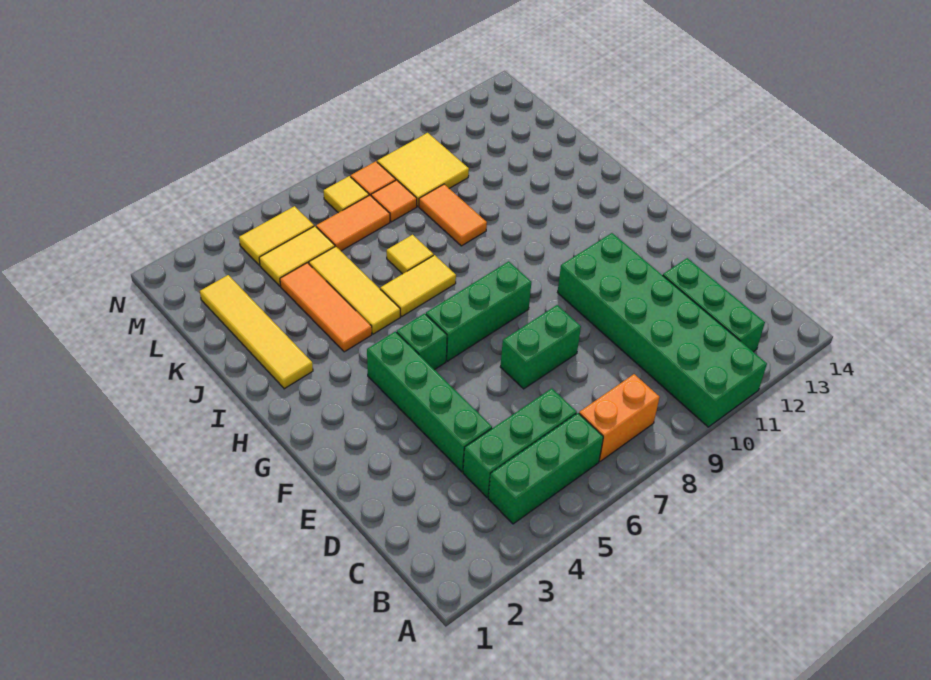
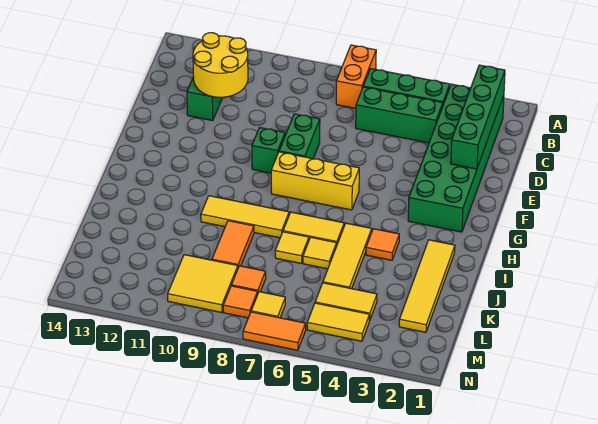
green 2x6 brick [558,233,767,427] -> green 2x6 brick moved to [408,84,504,232]
orange 1x2 brick [579,374,660,461] -> orange 1x2 brick turned to [336,45,376,108]
none -> yellow 2x2 round brick [193,33,248,97]
green 1x4 brick [367,331,492,472] -> green 1x4 brick moved to [451,65,505,169]
green 1x2 brick [500,305,581,389] -> green 1x2 brick turned to [279,114,320,159]
green 1x1 brick [397,314,447,370] -> green 1x1 brick moved to [252,128,285,173]
green 1x3 brick [426,261,531,361] -> yellow 1x3 brick [271,152,359,210]
orange 1x3 tile [280,263,372,352] -> orange 1x1 tile [366,229,399,260]
none -> yellow 1x3 tile [201,196,289,238]
none -> yellow 1x1 tile [303,237,337,269]
orange 1x2 tile [316,195,390,251] -> orange 1x2 tile moved to [243,312,306,350]

